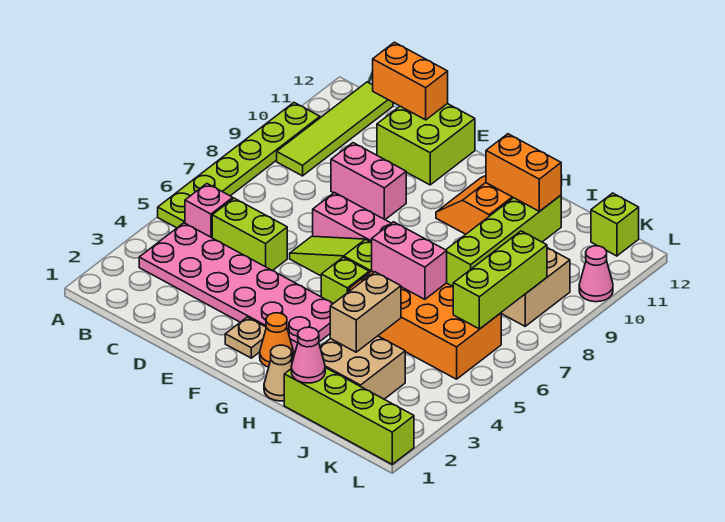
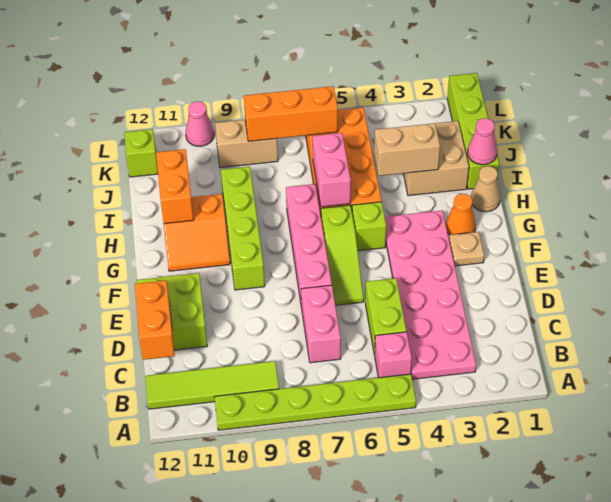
pink 1x2 brick [331,143,406,220] -> pink 1x2 brick moved to [301,285,341,363]
lime 1x4 brick [446,195,561,286] -> lime 1x4 brick turned to [221,167,265,290]
lime 1x3 brick [453,231,547,329] -> orange 1x3 brick [244,86,338,141]

